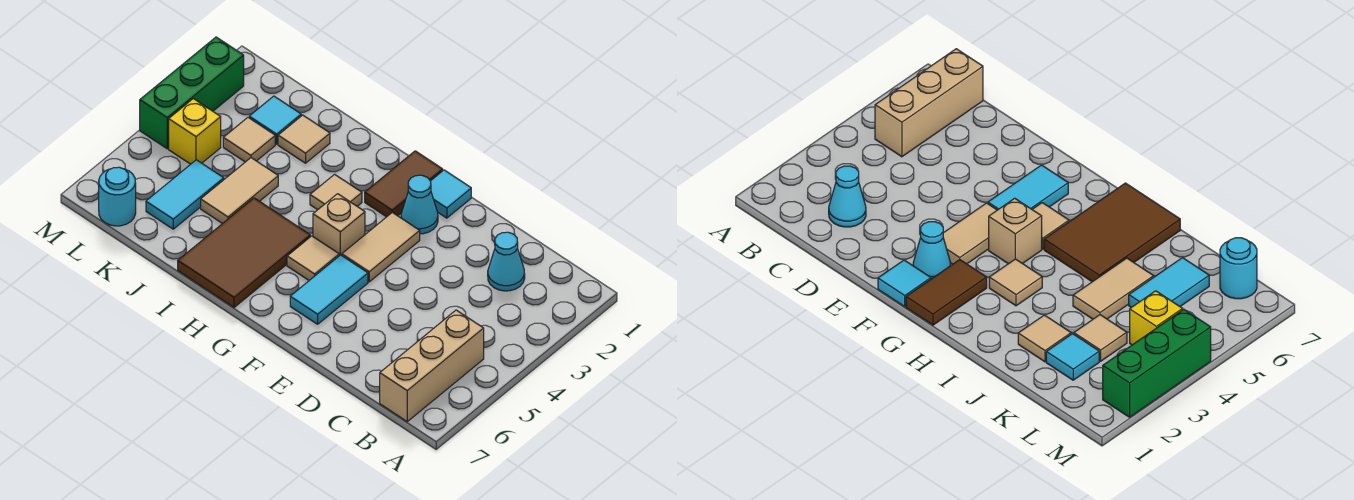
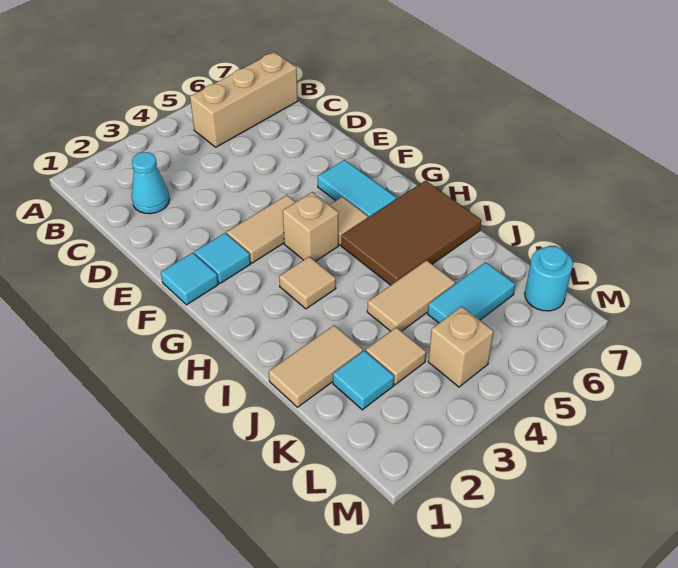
cyan 1x1 cone [401,175,438,234] -> cyan 1x1 tile [194,233,251,283]
cyan 1x2 tile [290,255,368,324] -> cyan 1x2 tile turned to [318,160,397,218]
brown 1x2 tile [365,151,443,217] -> none
tan 1x1 tile [278,115,330,163] -> tan 1x2 tile [269,325,363,407]
yellow 1x1 brick [169,99,221,164] -> tan 1x1 brick [428,306,494,387]
green 1x3 brick [140,37,244,149] -> none

